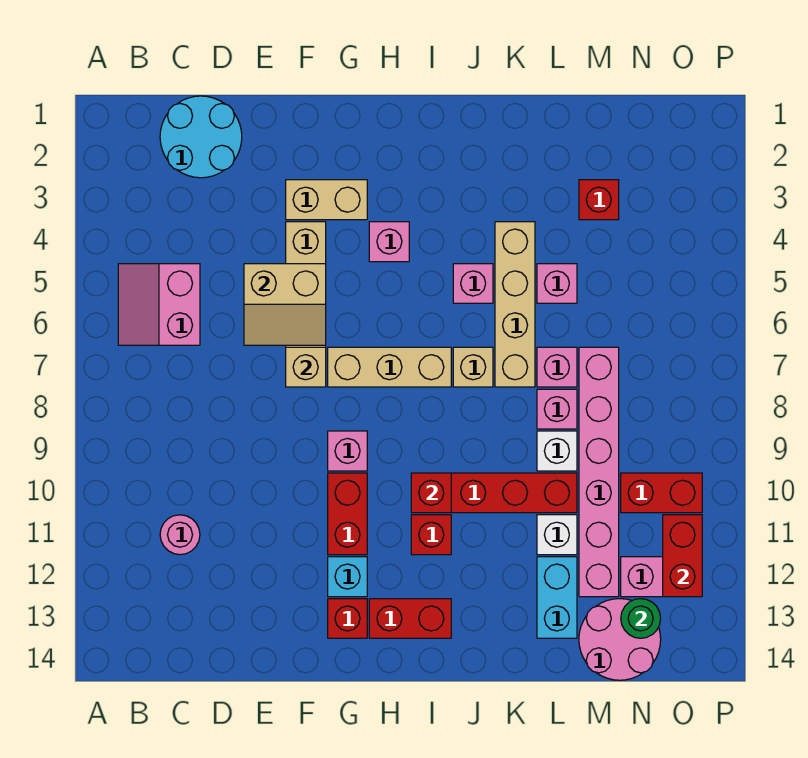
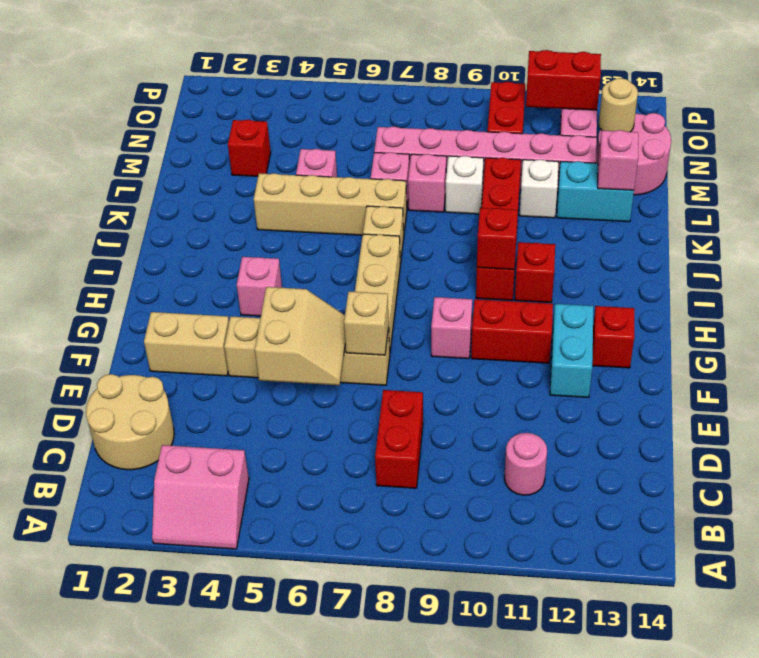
pink 2x2 slope [118,264,200,345] -> pink 2x2 slope moved to [152,445,249,549]
cyan 2x2 round brick [160,96,242,178] -> tan 2x2 round brick [86,374,174,470]
tan 1x2 brick [286,180,367,220] -> tan 1x2 brick turned to [144,312,229,376]
cyan 1x1 brick [328,557,367,597] -> cyan 1x2 brick [550,304,594,398]
red 1x2 brick [369,599,451,638] -> red 1x2 brick moved to [375,390,423,488]
pink 1x1 brick [453,264,493,303] -> pink 1x1 brick moved to [598,130,638,190]
green 1x1 round brick [621,599,661,638] -> tan 1x1 round brick [599,78,638,132]

